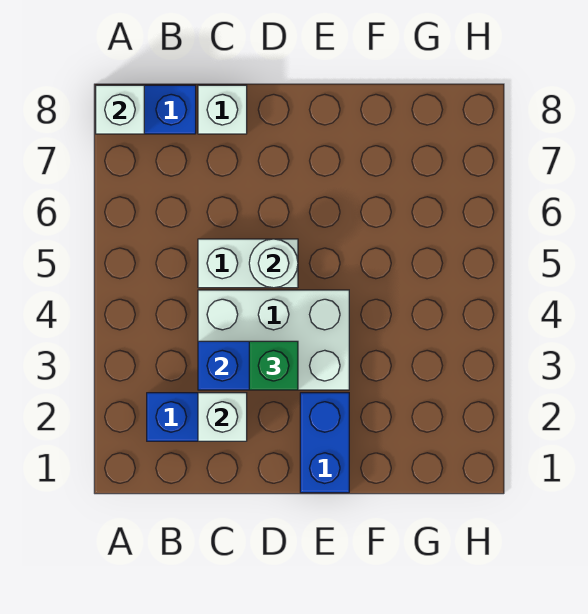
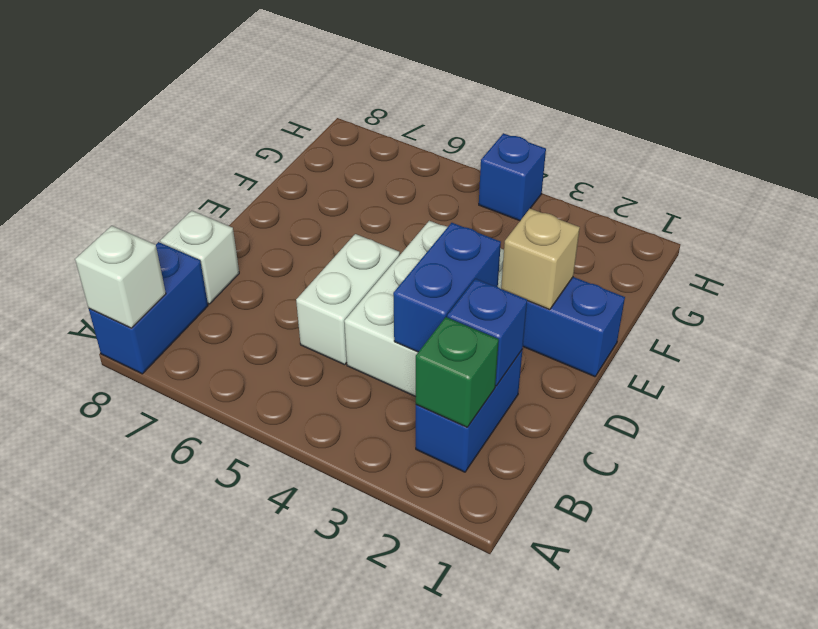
white 1x1 brick [198,393,247,441] -> blue 1x1 brick [447,279,527,386]
green 1x1 brick [249,341,298,390] -> green 1x1 brick moved to [416,317,499,427]
white 1x1 round brick [249,239,298,288] -> none
none -> tan 1x1 brick [501,208,580,310]
none -> blue 1x1 brick [479,133,546,221]

